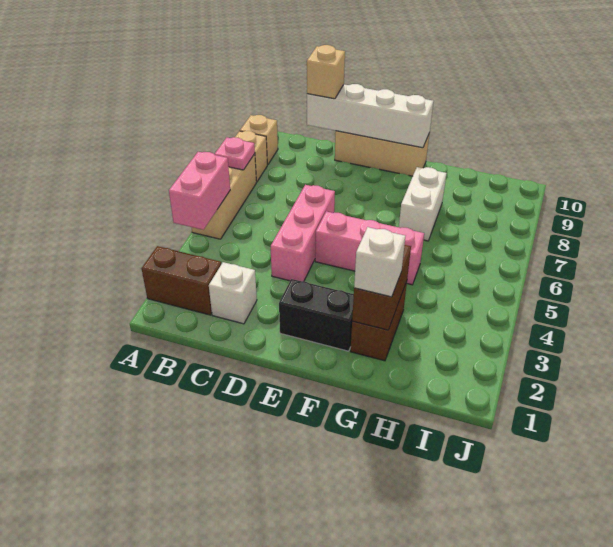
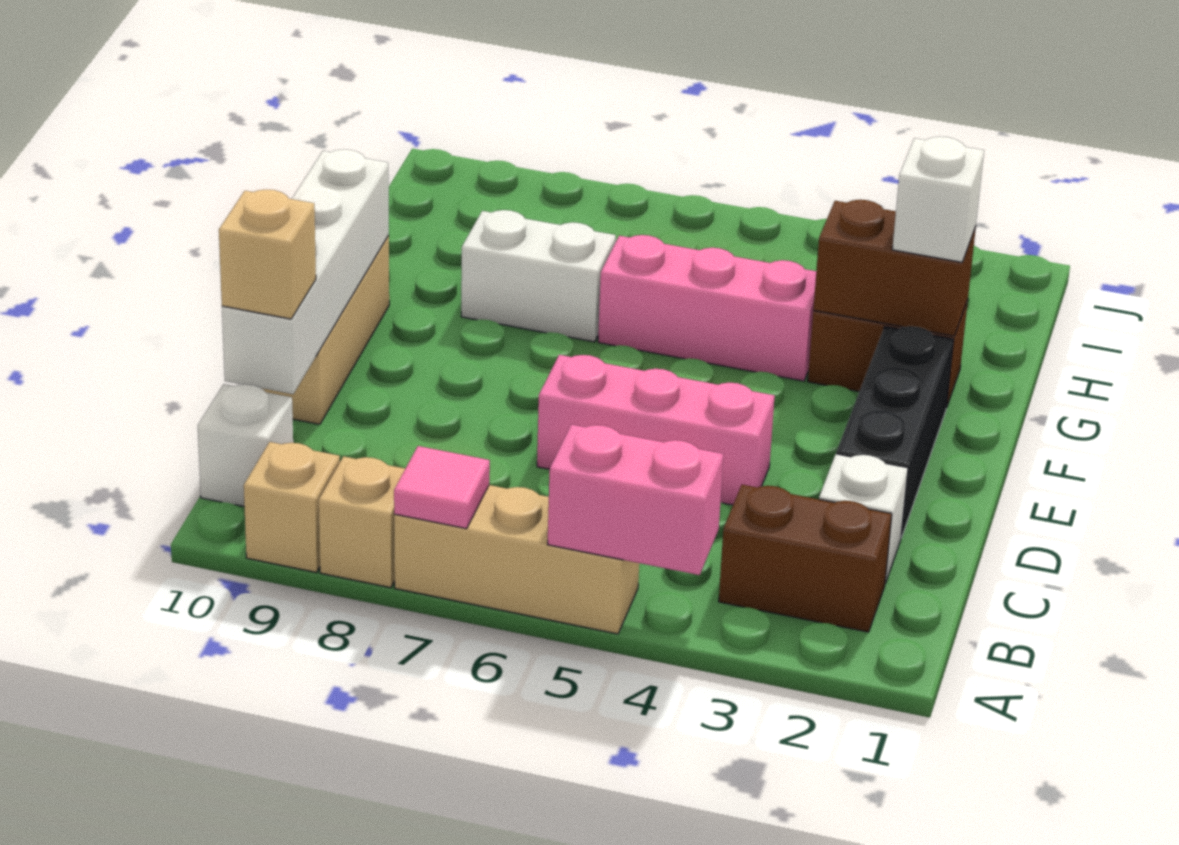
brown 1x2 brick [142,246,221,315] -> brown 1x2 brick turned to [719,485,892,632]
pink 1x1 plate [214,137,255,170] -> pink 1x1 tile [394,446,490,529]
none -> white 1x1 brick [198,384,293,507]
black 1x2 brick [279,279,354,351] -> black 1x3 brick [836,326,954,538]
pink 1x3 brick [315,211,424,285] -> pink 1x3 brick turned to [598,235,816,381]

